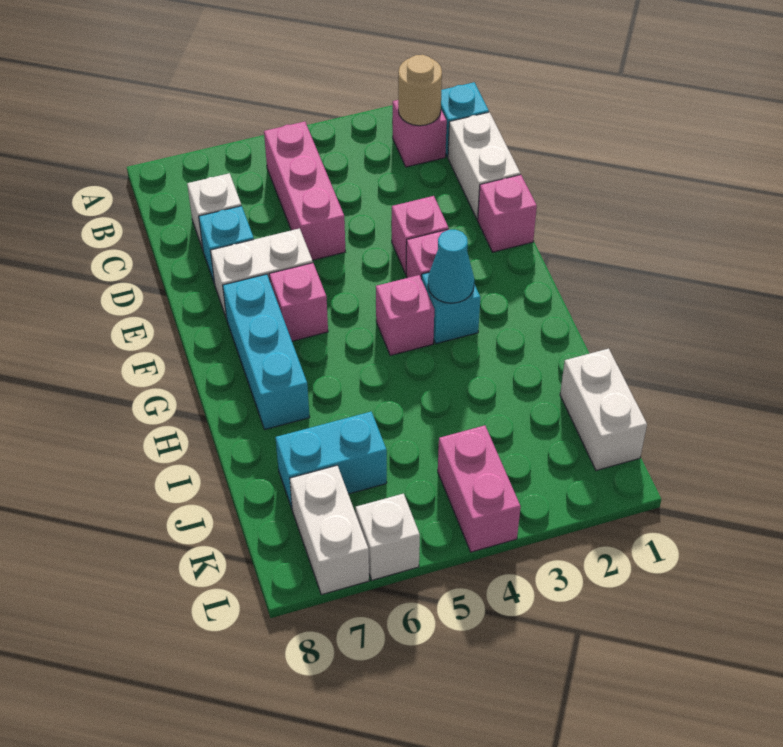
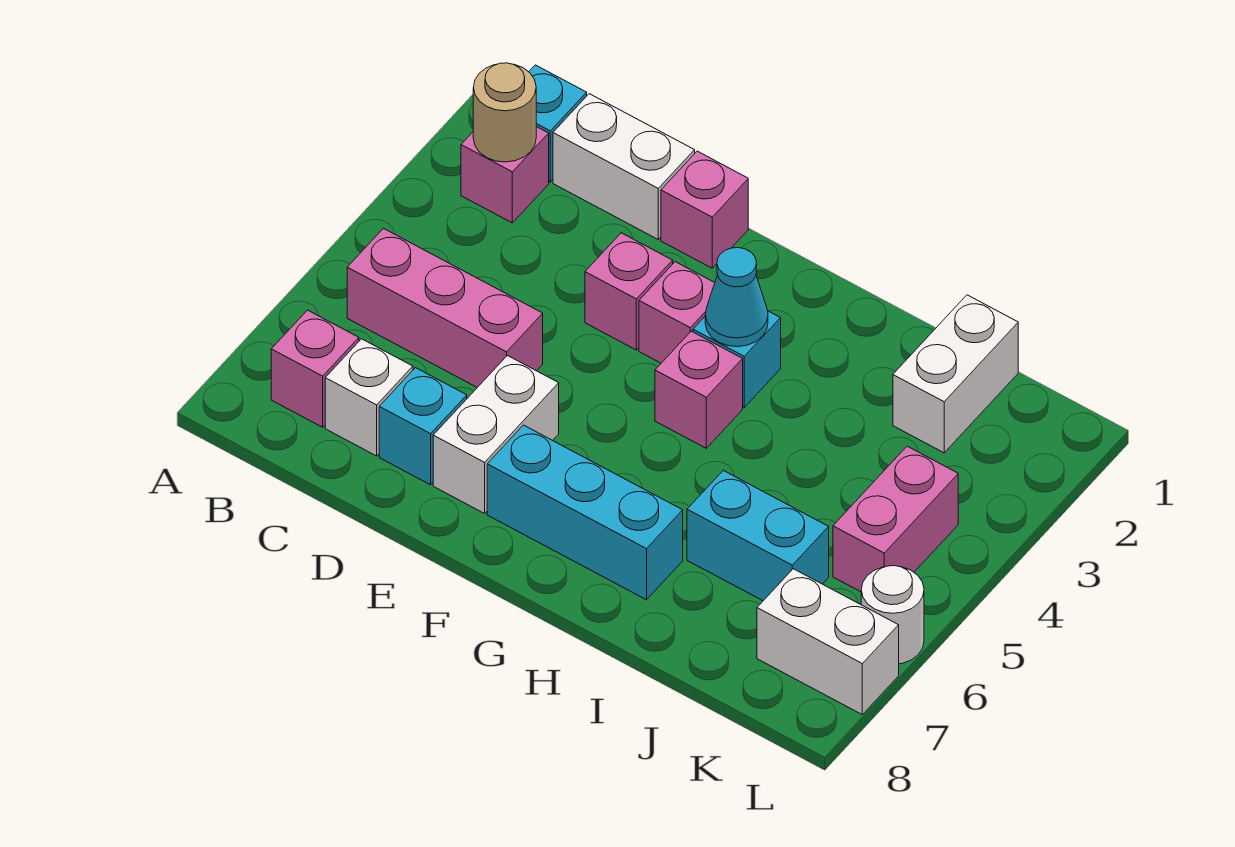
pink 1x1 brick [269,263,328,341] -> pink 1x1 brick moved to [271,310,359,427]
white 1x2 brick [560,349,647,470] -> white 1x2 brick turned to [893,295,1018,453]
cyan 1x2 brick [275,412,387,508] -> cyan 1x2 brick turned to [687,470,829,601]
pink 1x2 brick [438,425,521,552] -> pink 1x2 brick turned to [833,446,958,592]
white 1x1 brick [356,494,420,580] -> white 1x1 round brick [861,566,924,664]

